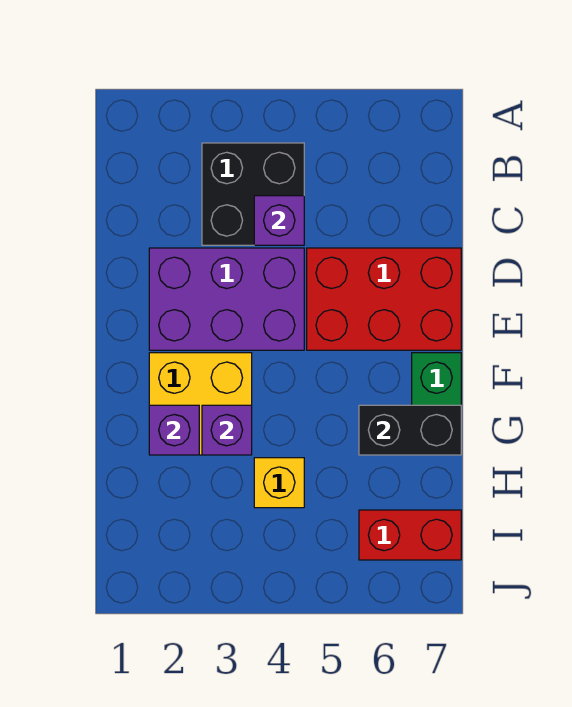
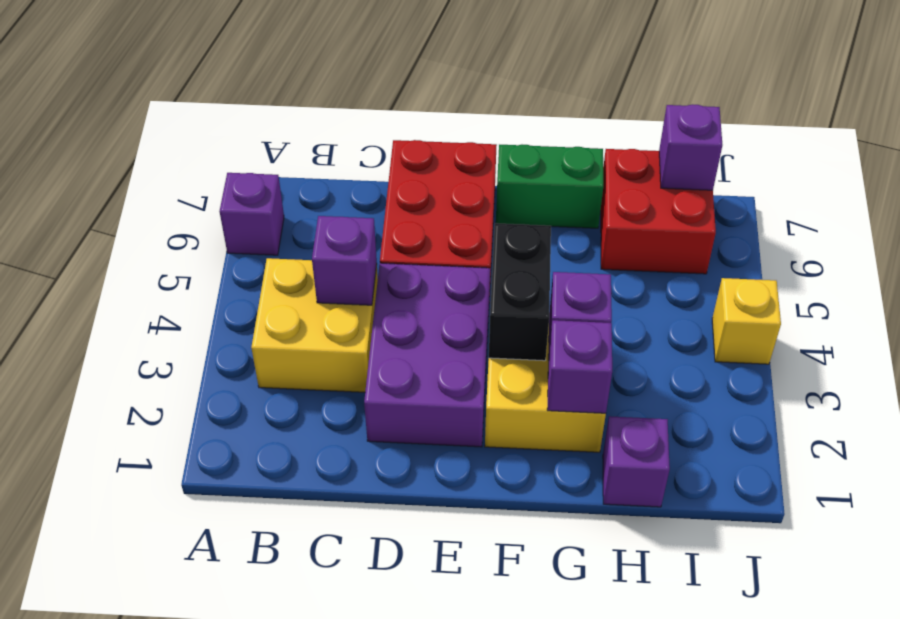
none -> purple 1x1 brick [220,173,284,255]
black 2x2 brick [202,143,304,245] -> yellow 2x2 brick [251,258,378,392]
black 1x2 brick [359,405,461,455] -> black 1x2 brick moved to [489,223,551,361]
none -> purple 1x1 brick [603,416,670,507]
yellow 1x1 brick [254,458,304,508] -> yellow 1x1 brick moved to [712,278,781,364]
red 1x2 brick [359,510,461,560] -> red 2x2 brick [601,149,716,274]
none -> purple 1x1 brick [659,104,722,190]

